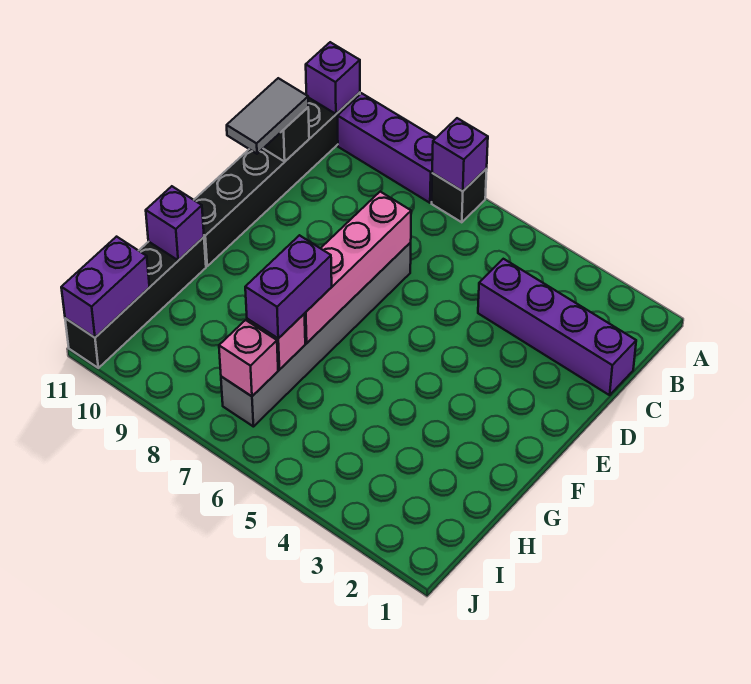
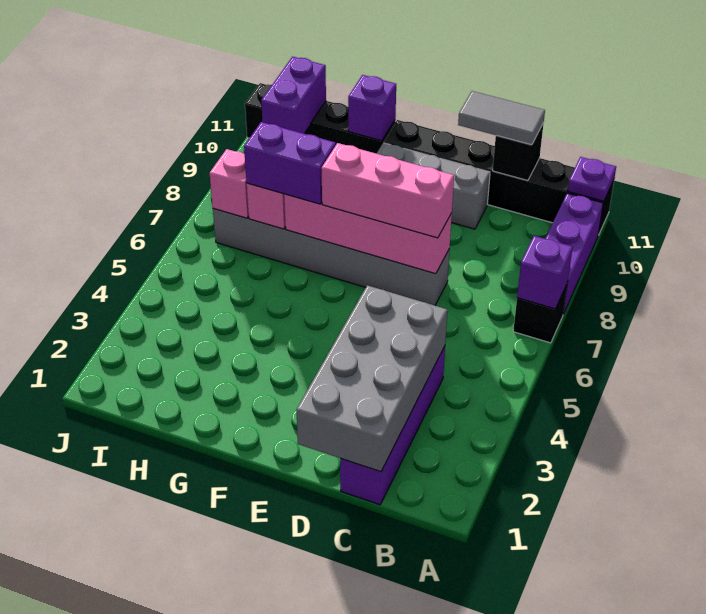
purple 1x1 brick [306,42,360,114] -> purple 1x1 plate [568,157,616,201]
none -> grey 2x4 brick [296,285,448,472]
none -> pink 1x3 brick [321,143,454,238]
none -> grey 1x3 brick [376,143,490,229]
purple 1x2 brick [61,237,149,338] -> purple 1x2 brick turned to [261,57,326,134]

